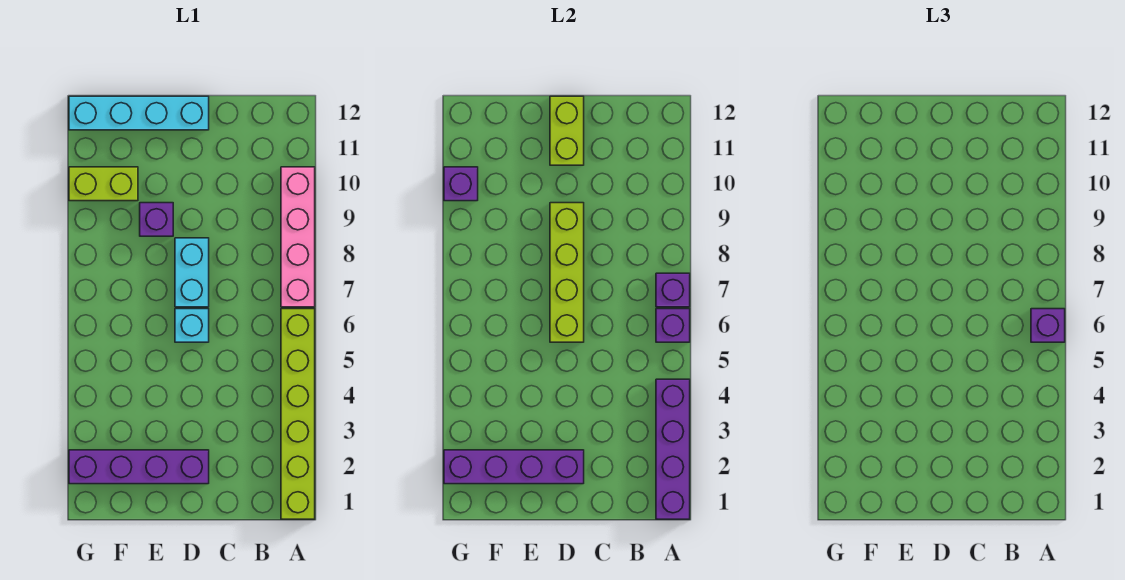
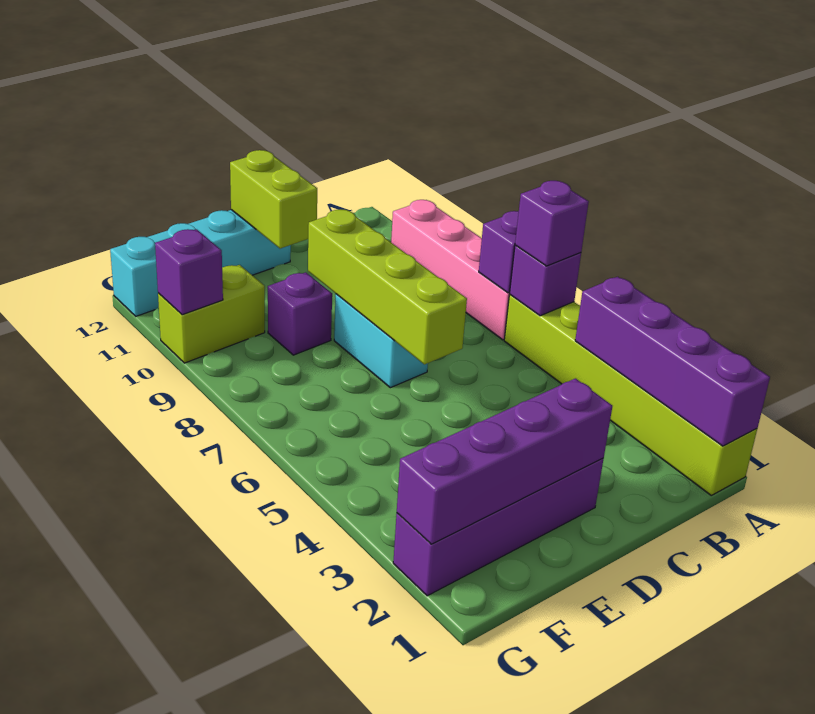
cyan 1x1 brick [175,309,209,342] -> none

